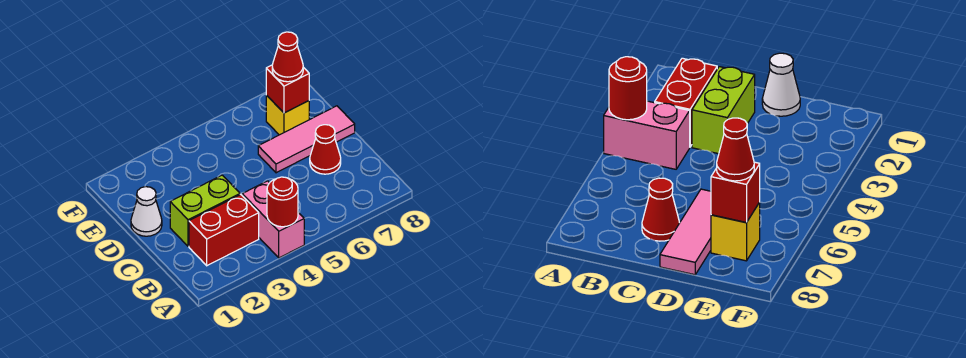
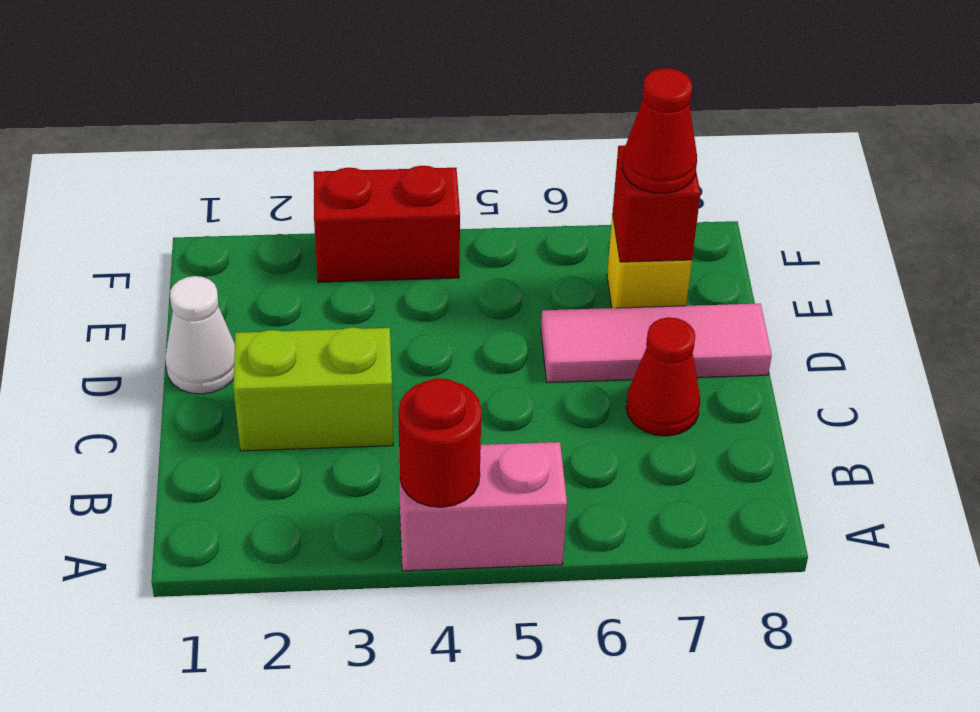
pink 1x2 brick [242,181,304,258] -> pink 1x2 brick turned to [399,442,567,571]
red 1x2 brick [189,195,259,266] -> red 1x2 brick moved to [314,166,460,282]

